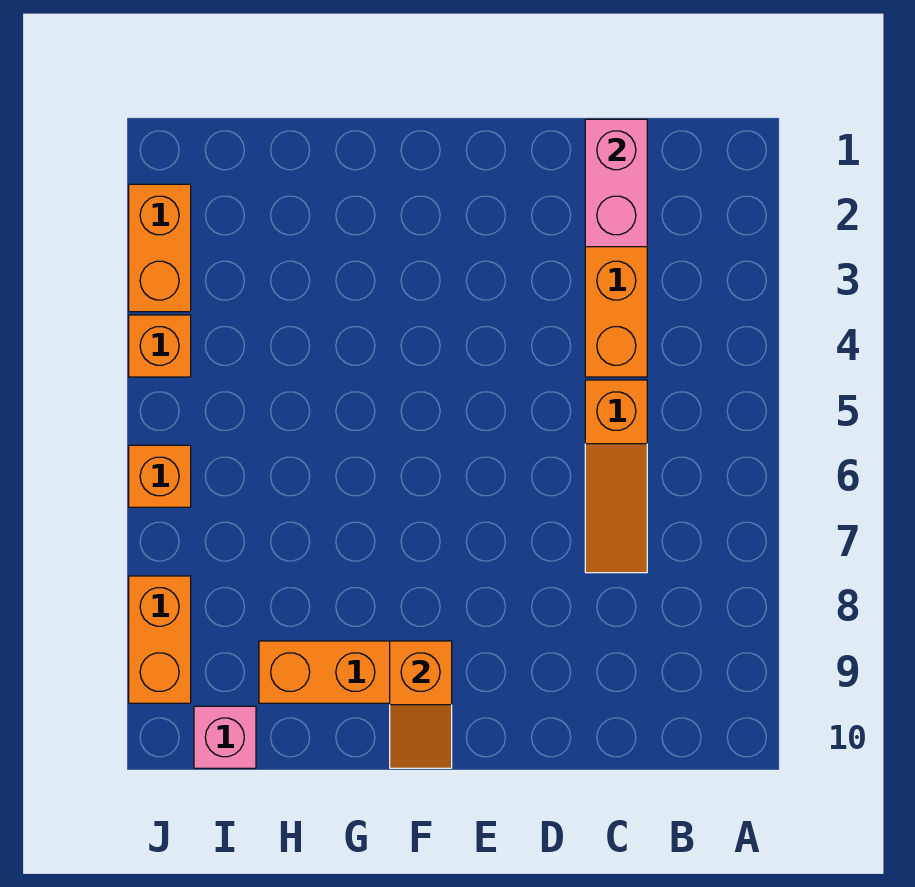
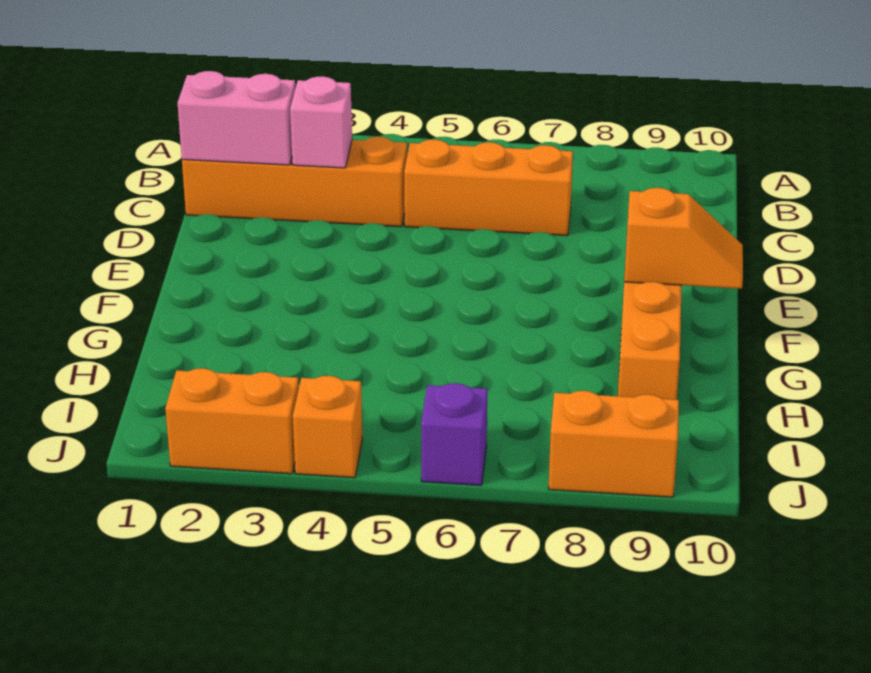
orange 1x3 slope [585,380,647,573] -> orange 1x3 brick [404,140,573,236]
pink 1x1 brick [194,706,256,768] -> pink 1x1 brick moved to [290,76,352,168]
orange 1x1 brick [129,445,191,507] -> purple 1x1 brick [421,383,487,485]

